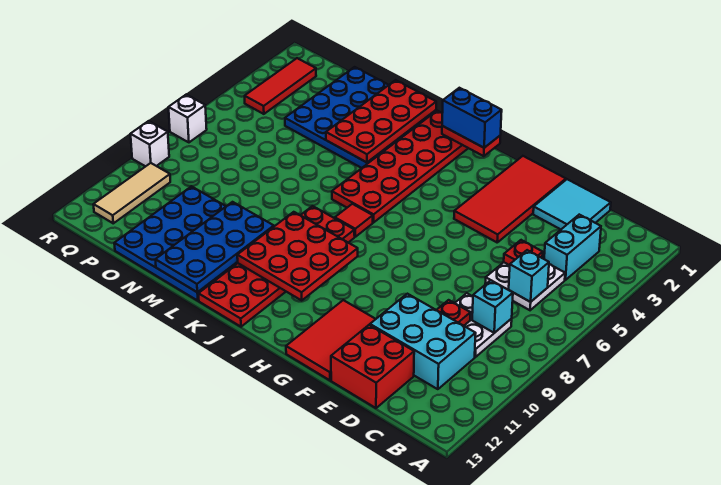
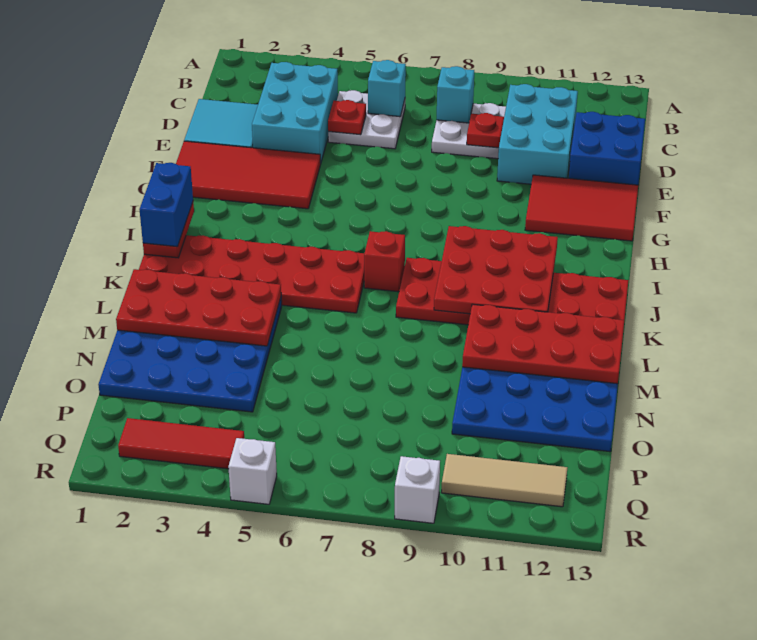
cyan 1x2 brick [544,215,601,280] -> cyan 2x3 brick [252,62,338,163]
red 2x2 brick [331,325,414,408] -> blue 2x2 brick [569,112,645,185]
red 1x1 tile [335,204,373,237] -> red 1x1 brick [364,231,405,292]
blue 2x4 plate [155,202,274,292] -> red 2x4 plate [462,304,624,384]
white 1x1 brick [168,95,207,142] -> white 1x1 brick moved to [228,438,277,504]

